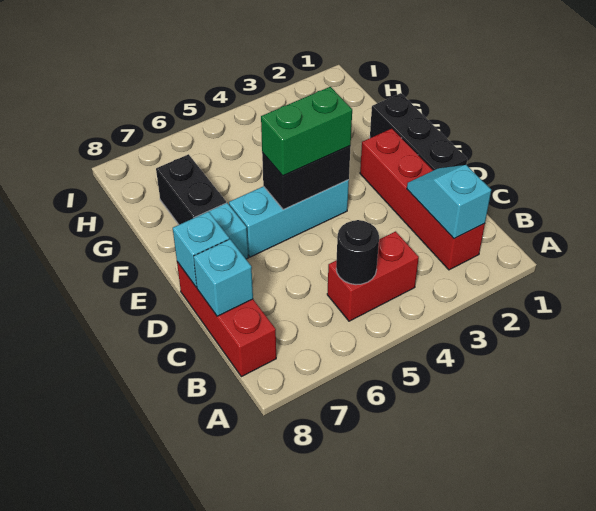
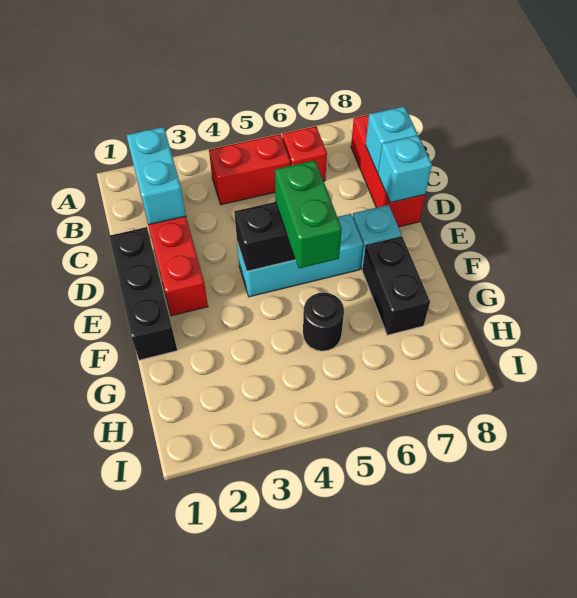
cyan 1x2 slope [407,165,491,239] -> cyan 1x2 brick [127,127,186,225]
black 1x1 round brick [336,220,379,285] -> black 1x1 round brick moved to [303,293,344,351]
none -> red 1x1 brick [282,126,327,181]
green 1x2 brick [261,87,352,176] -> green 1x2 brick turned to [275,160,342,268]

